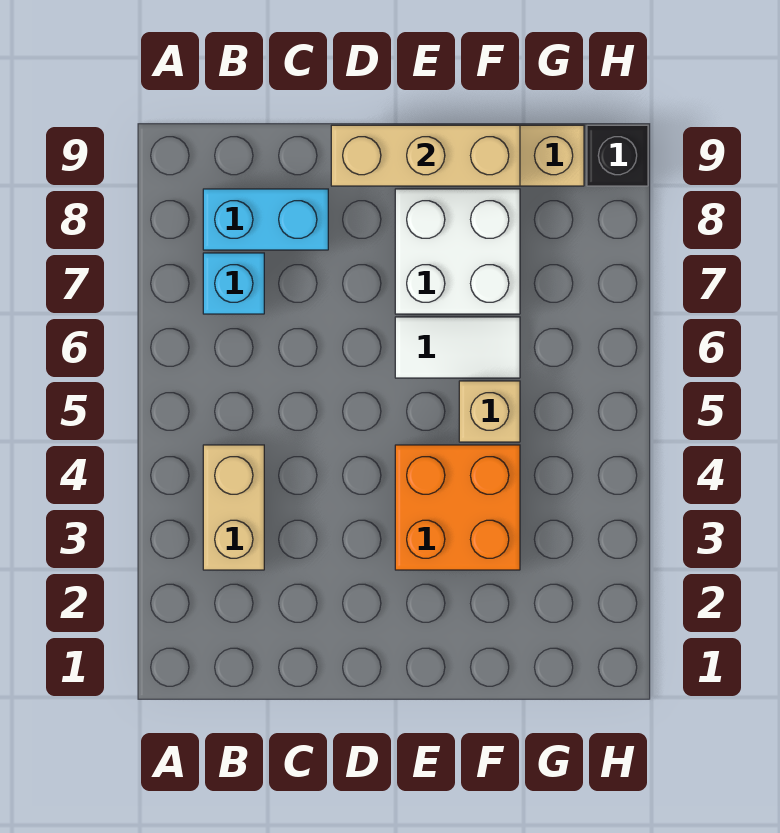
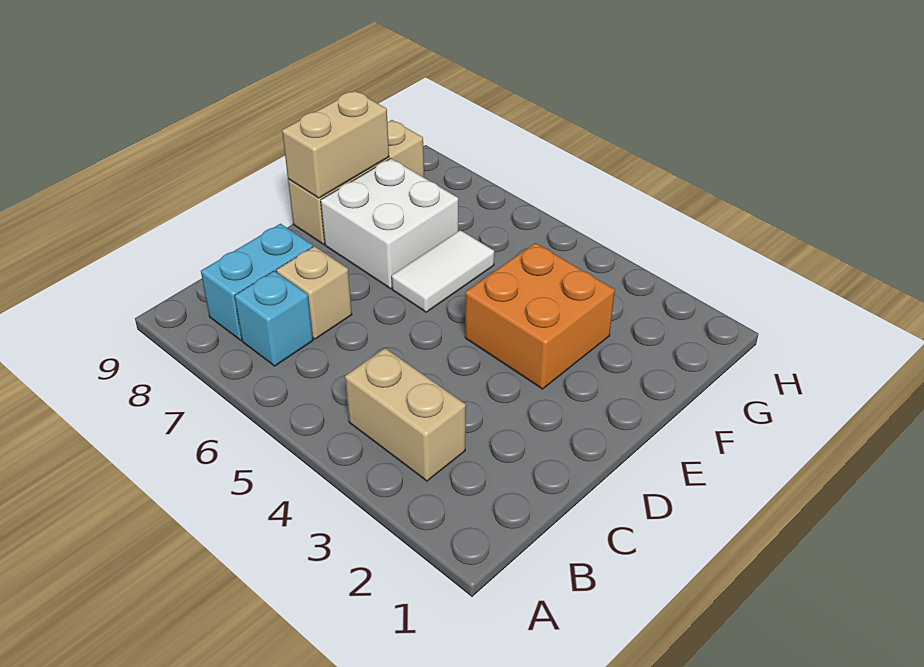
tan 1x3 brick [331,125,520,186] -> tan 1x2 brick [282,91,389,198]
tan 1x1 brick [459,381,520,442] -> tan 1x1 brick moved to [276,246,352,339]
black 1x1 brick [587,125,648,186] -> none

